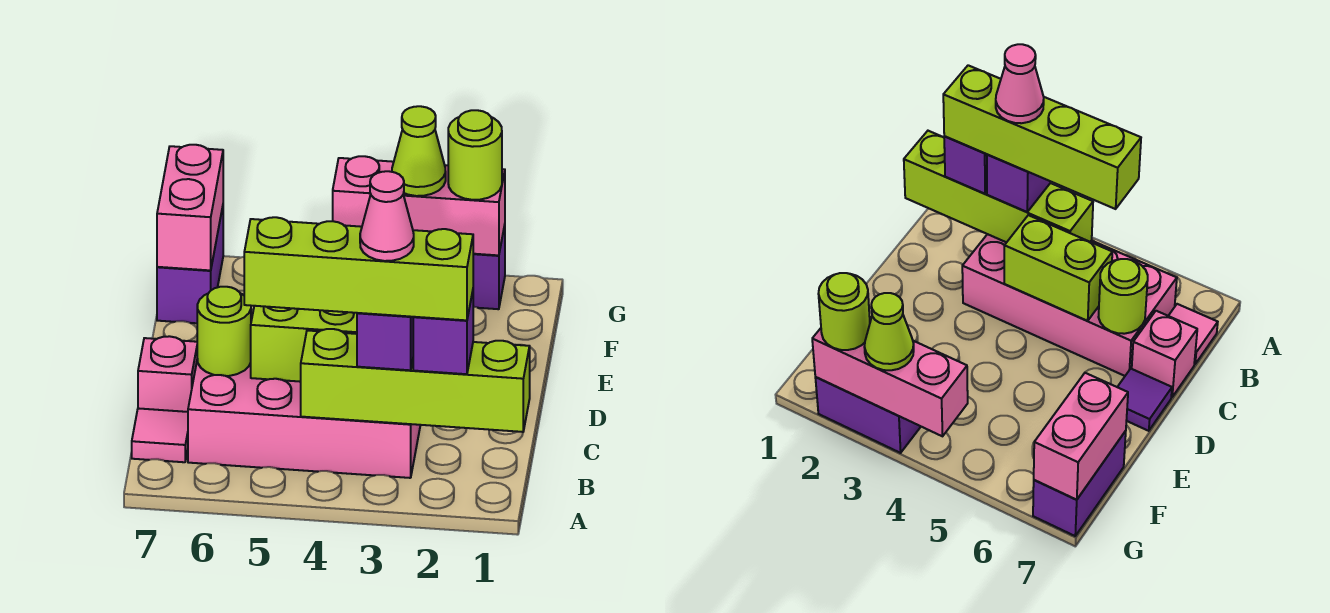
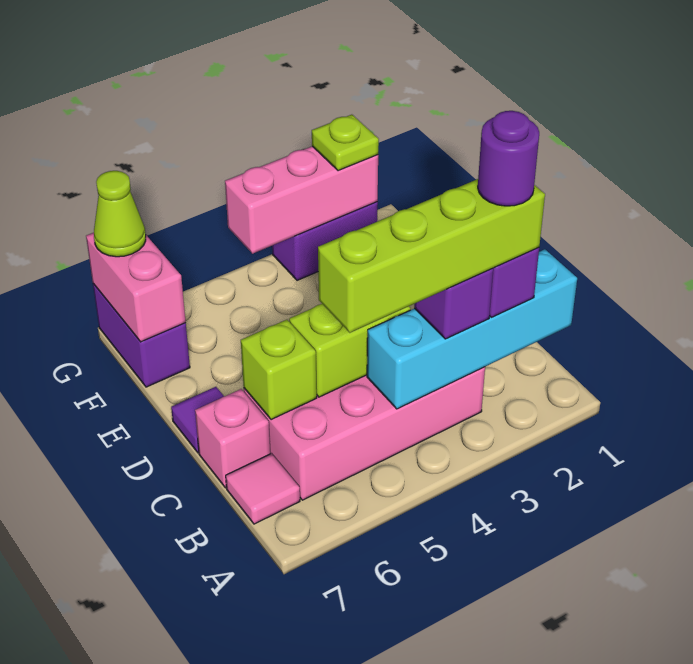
lime 1x4 brick [301,329,530,432] -> cyan 1x4 brick [367,249,577,409]
none -> purple 1x1 round brick [478,111,539,206]
pink 1x1 cone [360,171,414,261] -> none
lime 1x1 round brick [197,287,251,376] -> lime 1x1 brick [241,320,317,420]
lime 1x1 round brick [448,110,502,200] -> lime 1x1 plate [312,115,379,171]
lime 1x1 cone [392,106,446,196] -> lime 1x1 cone moved to [94,171,146,257]

